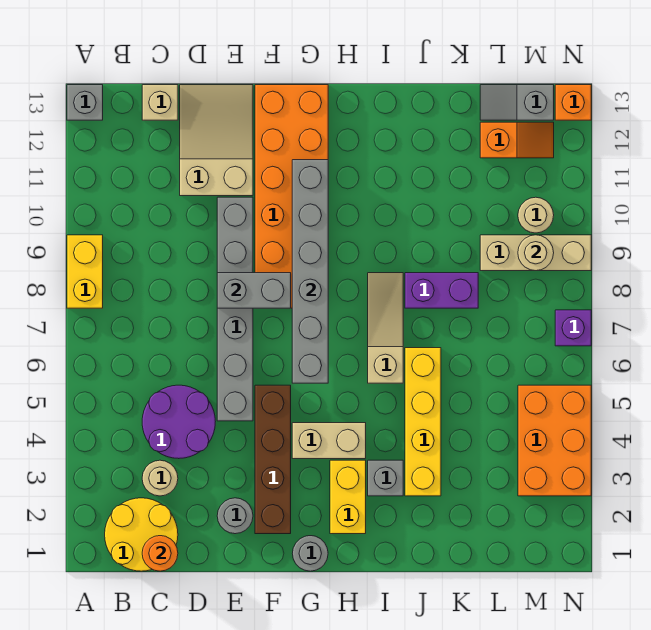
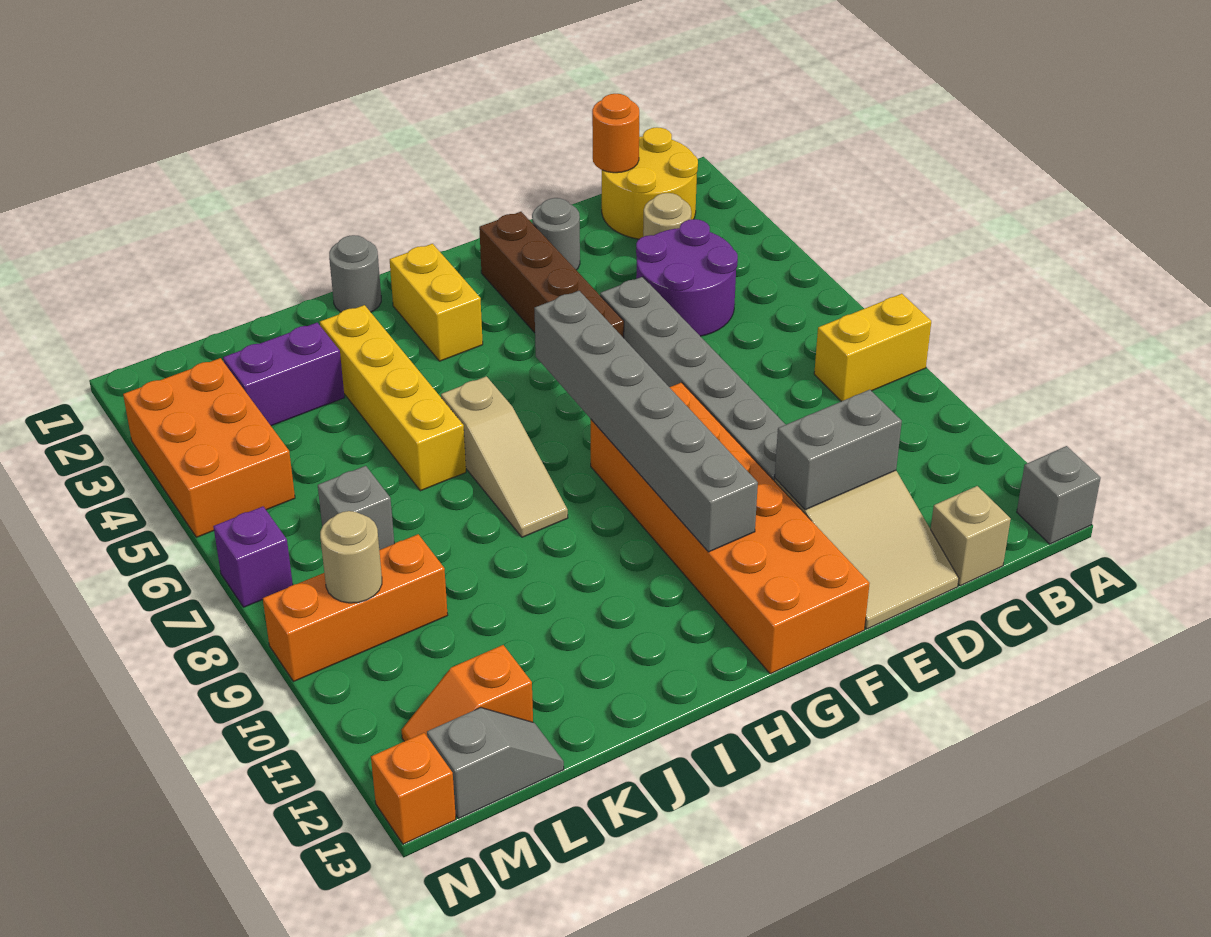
yellow 1x2 brick [67,235,103,308] -> yellow 1x2 brick turned to [814,294,931,401]
grey 1x2 brick [217,273,291,308] -> grey 1x2 brick moved to [775,390,902,510]
grey 1x1 round brick [292,536,328,571] -> grey 1x1 round brick moved to [329,235,381,312]
tan 1x2 brick [292,423,366,459] -> none
grey 1x1 brick [368,460,403,496] -> grey 1x1 brick moved to [318,466,394,550]
purple 1x2 brick [405,273,478,308] -> purple 1x2 brick moved to [223,323,345,426]
tan 1x3 brick [480,235,591,271] -> orange 1x3 brick [263,534,448,682]
tan 1x1 round brick [518,197,554,233] -> none

